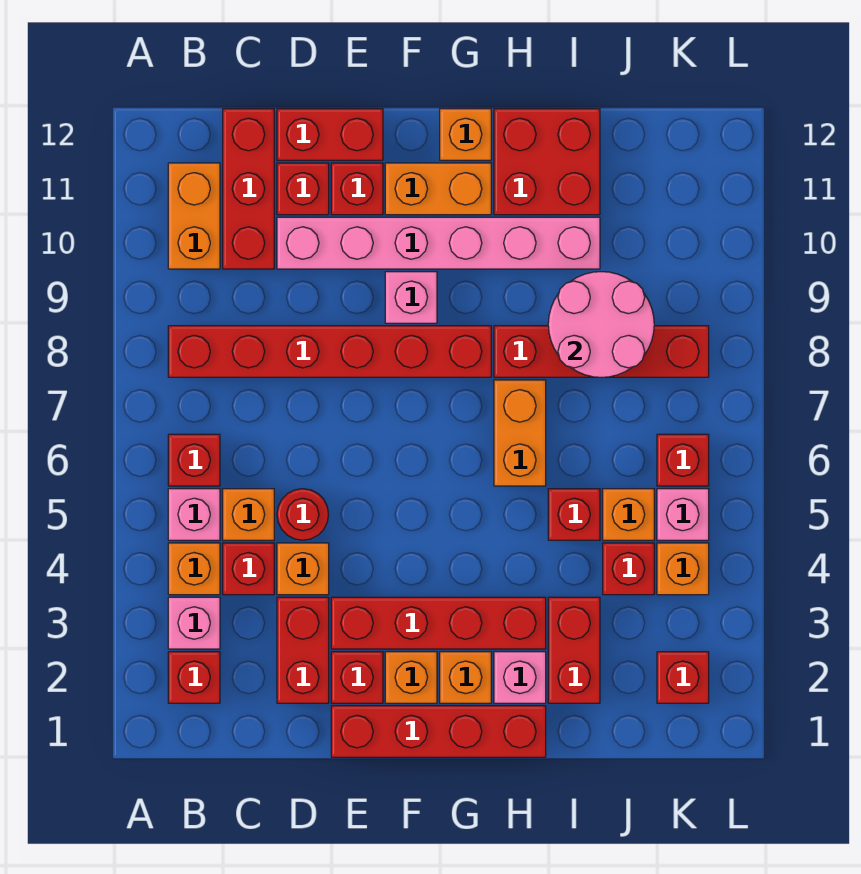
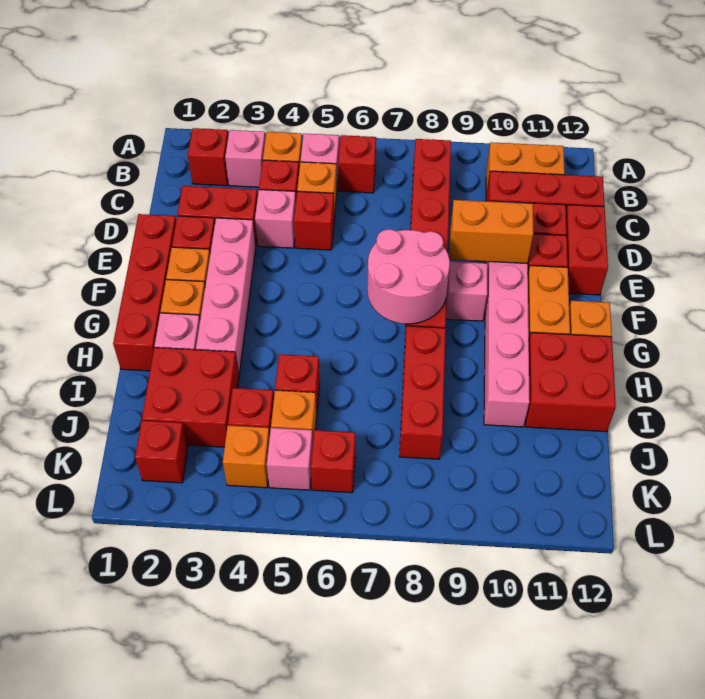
orange 1x1 brick [277,543,329,595] -> pink 1x1 brick [255,190,296,248]
red 1x1 round brick [277,489,329,540] -> red 1x1 brick [294,191,334,250]
red 1x4 brick [331,597,546,649] -> pink 1x4 brick [196,218,256,374]
orange 1x2 brick [494,380,546,486] -> orange 1x2 brick moved to [450,200,533,264]
red 1x4 brick [494,326,709,377] -> red 1x3 brick [399,326,446,459]
red 1x2 brick [548,597,600,703] -> red 2x2 brick [142,348,239,447]
pink 2x2 round brick [548,272,654,377] -> pink 2x2 round brick moved to [367,229,450,324]

